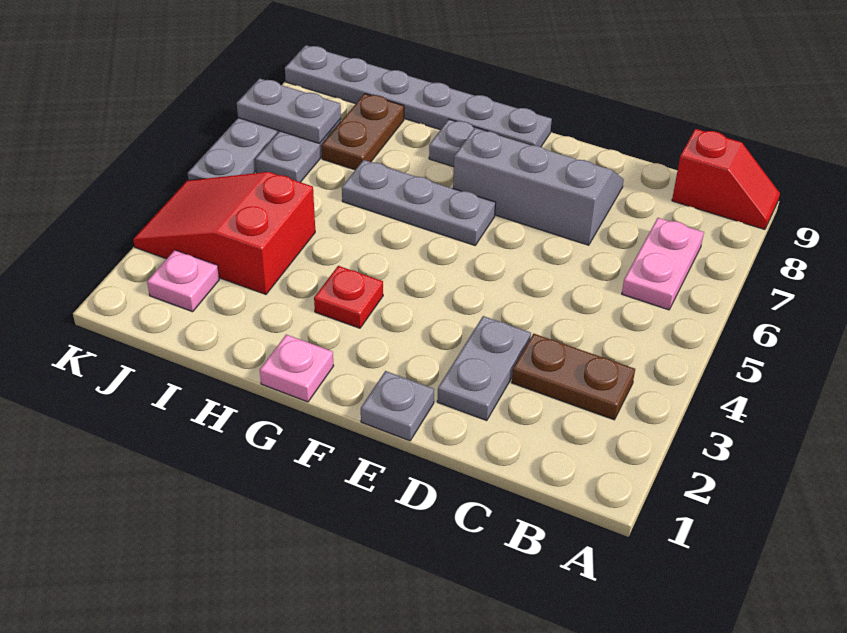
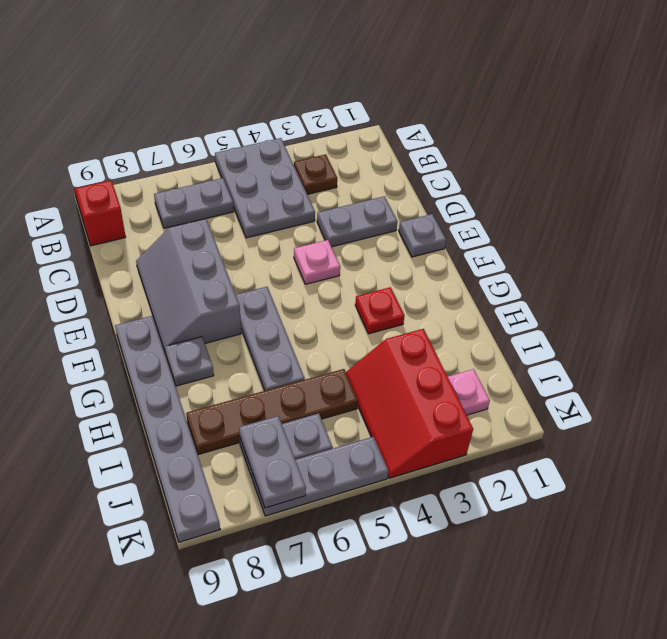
none -> grey 2x3 plate [215,138,315,238]
brown 1x2 plate [512,334,635,420] -> brown 1x1 plate [294,154,337,194]
pink 1x2 plate [622,218,704,310] -> grey 1x2 plate [154,178,234,228]
pink 1x1 plate [260,335,333,402] -> pink 1x1 plate moved to [294,240,340,284]
red 2x3 slope [133,172,315,294] -> red 2x3 slope turned to [346,329,473,478]
brown 1x2 plate [322,94,404,170] -> brown 1x4 plate [186,369,358,455]

